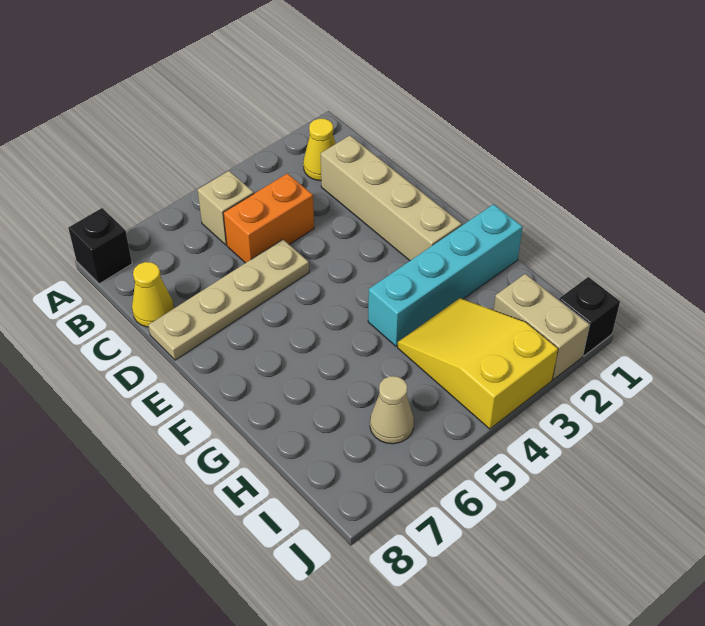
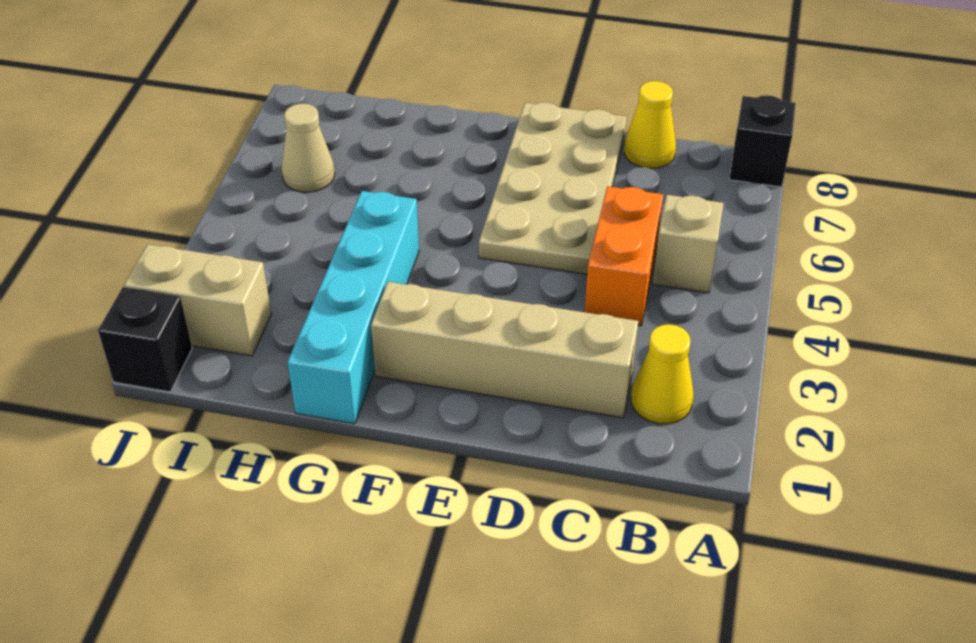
tan 1x4 plate [148,240,309,360] -> tan 2x4 plate [479,102,627,274]
yellow 2x3 slope [398,298,558,429] -> none

